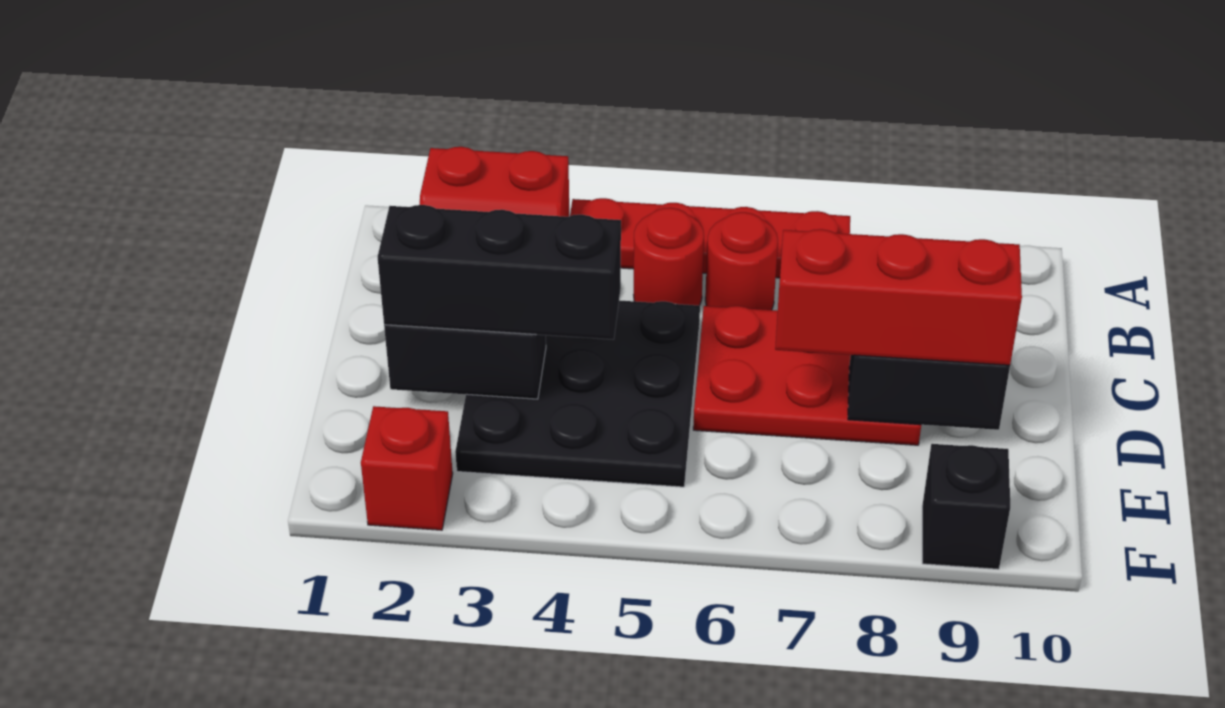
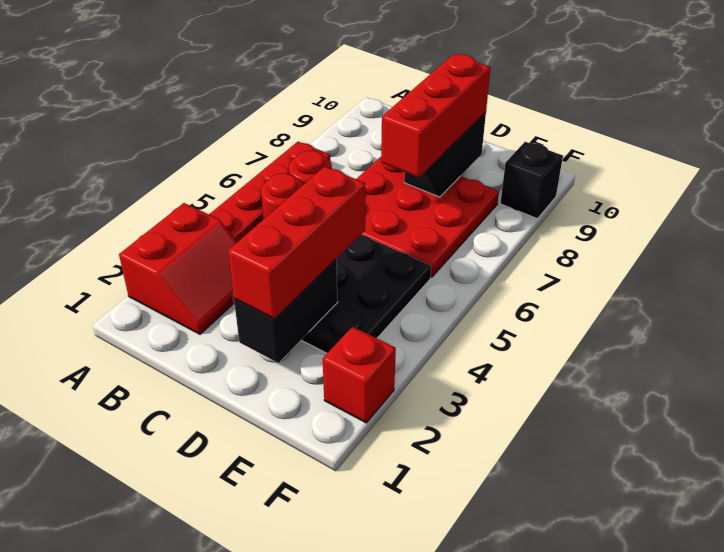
red 2x3 plate [693,306,921,445] -> red 3x3 plate [357,157,499,278]
black 1x3 brick [378,205,621,340] -> red 1x3 brick [228,166,365,319]

